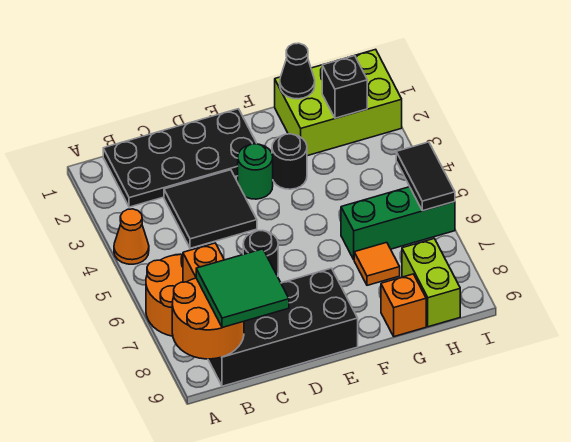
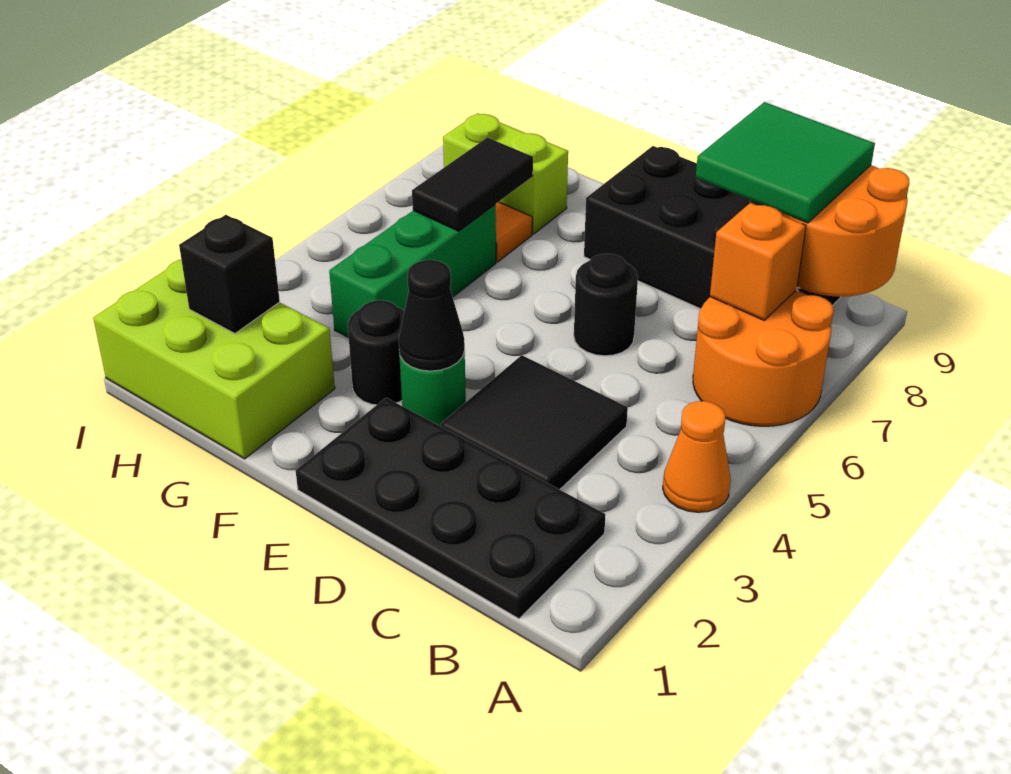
black 1x1 cone [280,43,315,99] -> black 1x1 cone moved to [399,260,465,371]
green 1x3 brick [341,187,455,259] -> green 1x3 brick turned to [329,205,496,338]
orange 1x1 brick [381,274,426,337] -> none
lime 1x2 brick [402,239,460,327] -> lime 1x2 brick turned to [443,113,568,234]
black 1x2 tile [396,142,455,211] -> black 1x2 tile moved to [412,137,533,231]

